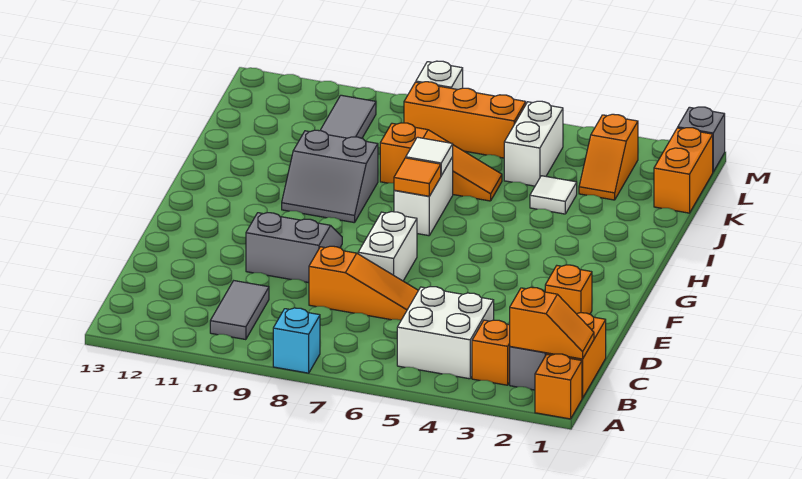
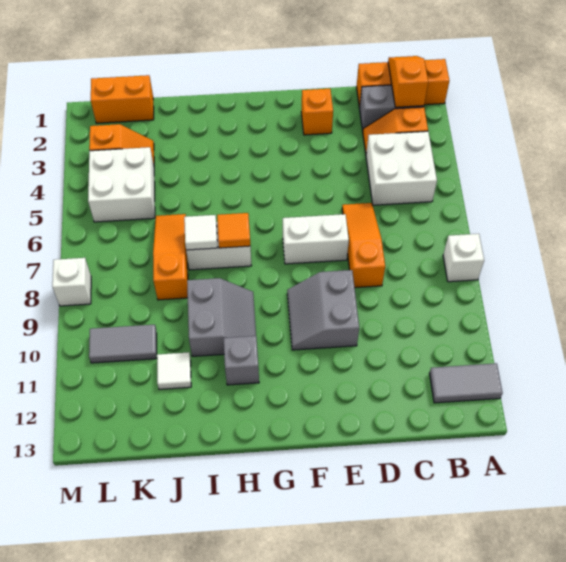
cyan 1x1 brick [273,308,320,373] -> white 1x1 brick [443,234,484,282]
grey 1x2 tile [210,281,269,340] -> grey 1x2 tile moved to [429,363,503,403]
white 1x1 tile [530,176,577,214] -> white 1x1 tile moved to [157,352,191,389]
white 1x2 brick [504,101,563,186] -> white 2x2 brick [88,147,155,222]
orange 1x3 brick [404,82,526,158] -> none
grey 1x1 brick [678,107,725,172] -> grey 1x1 brick moved to [224,336,259,385]

